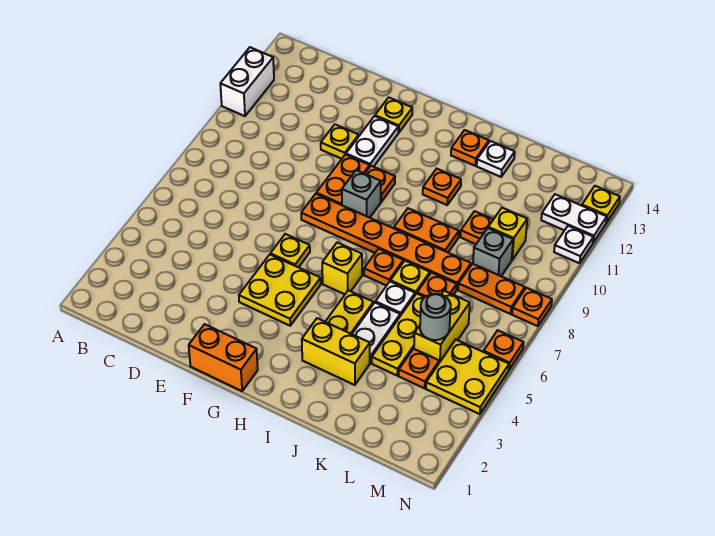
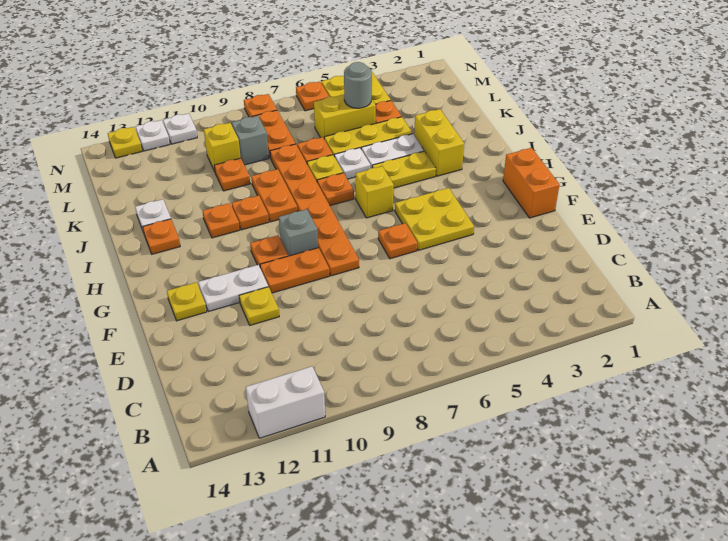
yellow 1x1 plate [270,234,310,267] -> orange 1x1 plate [378,223,417,259]
none -> orange 1x1 plate [232,196,269,230]
white 1x2 plate [541,194,607,242] -> white 1x1 plate [136,120,170,151]

